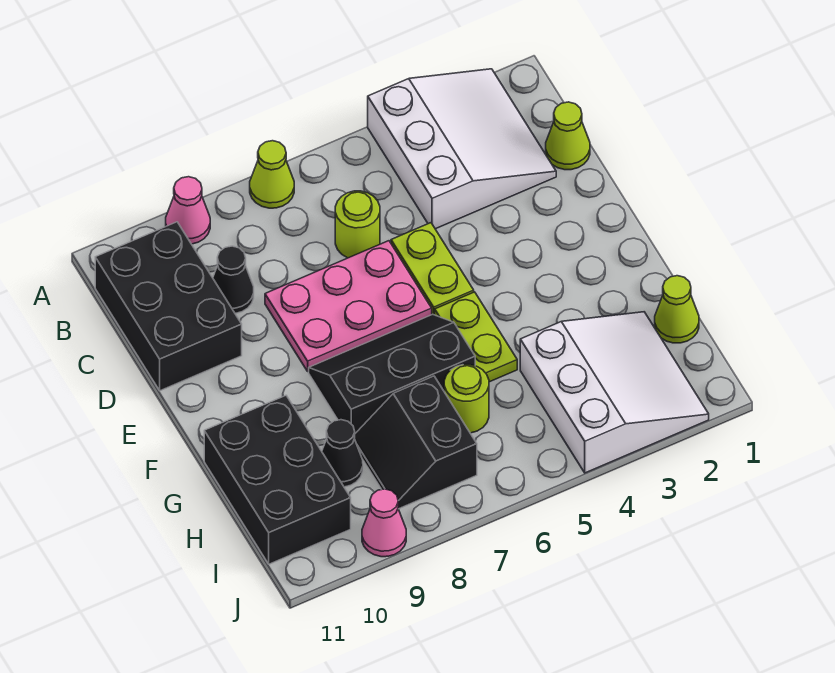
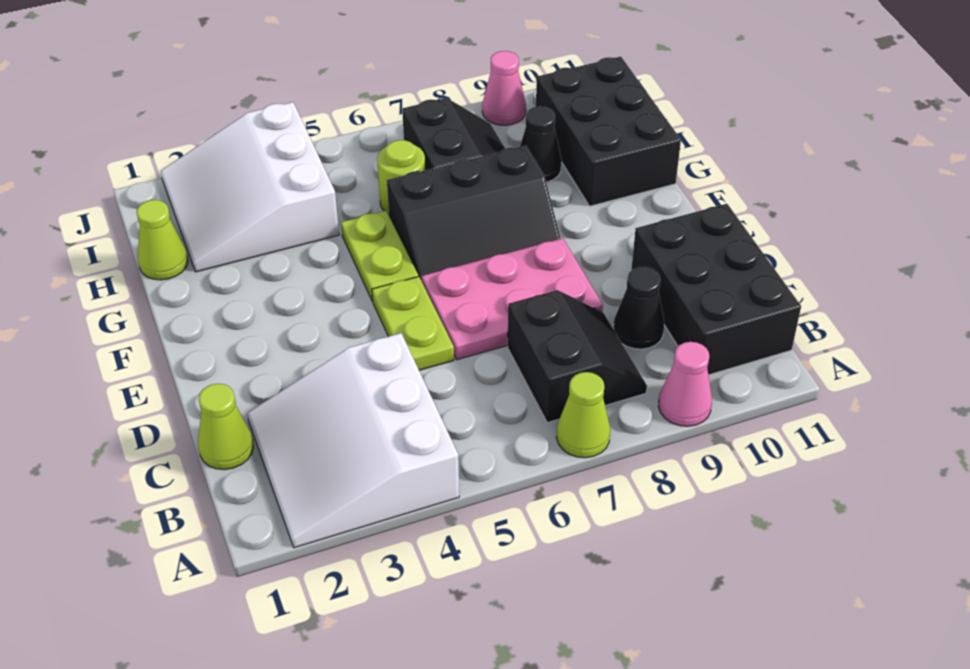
none -> black 2x2 slope [508,290,647,423]
lime 1x1 round brick [335,191,380,258] -> none

